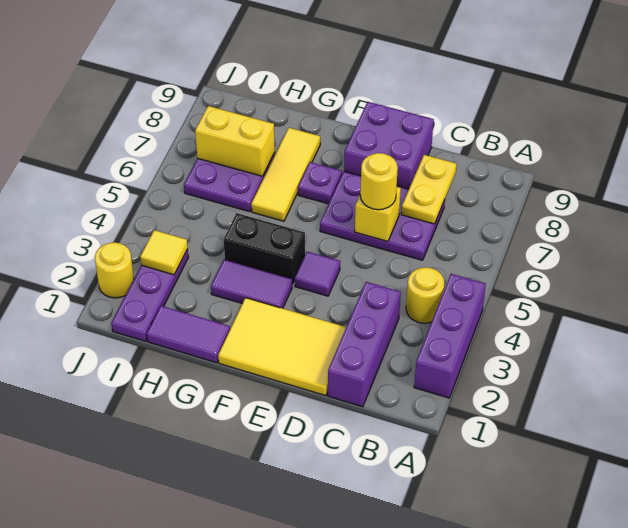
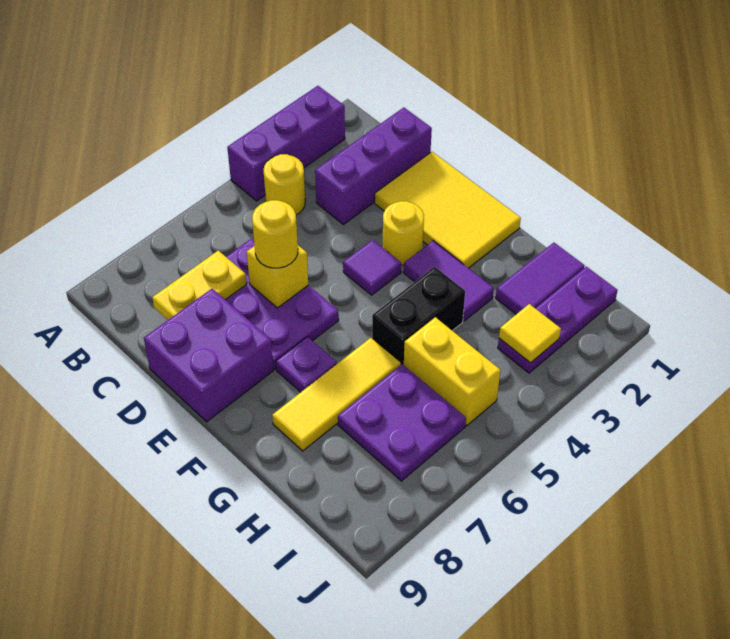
black 1x2 brick [224,213,305,286] -> black 1x2 brick turned to [372,267,465,365]
purple 1x2 tile [147,306,230,363] -> purple 1x2 tile turned to [496,243,585,314]
yellow 1x2 brick [195,106,275,176] -> yellow 1x2 brick moved to [404,317,500,426]
yellow 1x1 round brick [95,242,134,298] -> yellow 1x1 round brick moved to [383,201,424,265]

